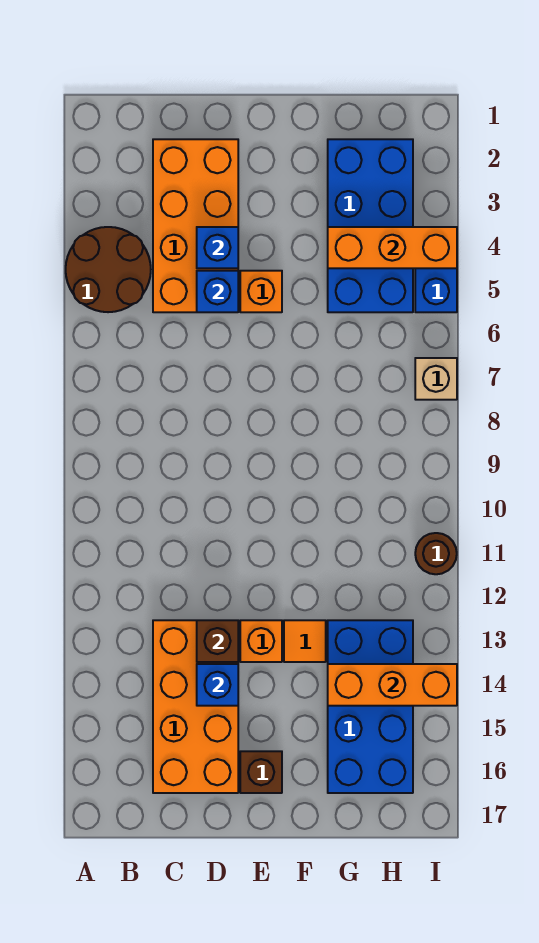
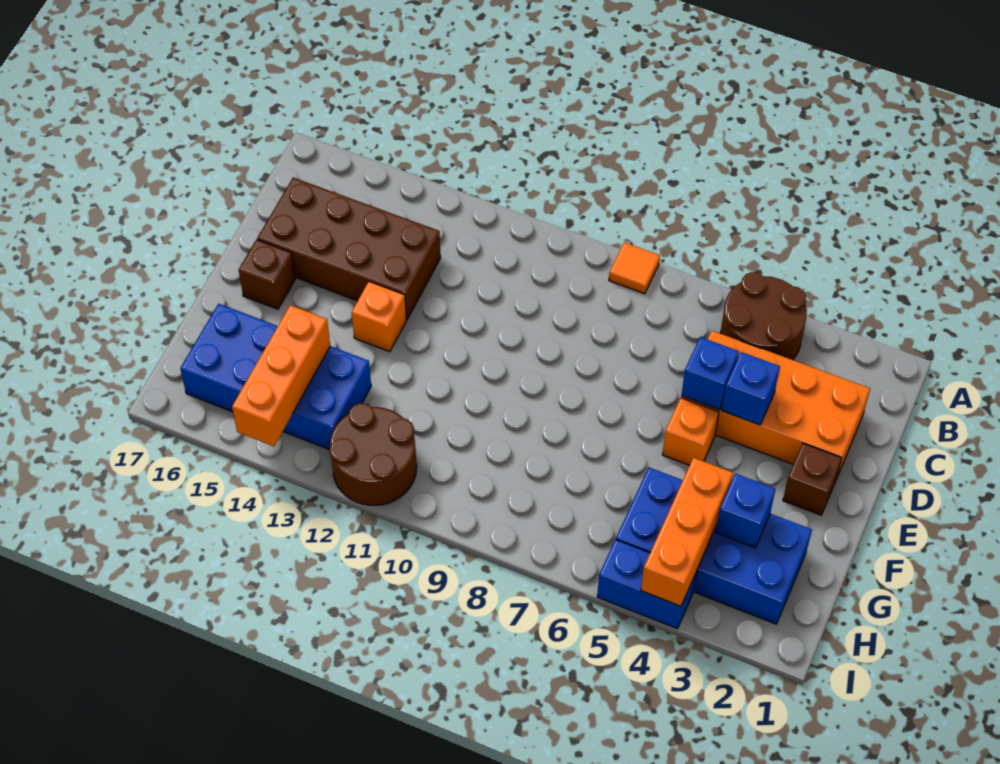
orange 2x4 brick [153,620,238,793] -> brown 2x4 brick [257,178,441,319]
brown 1x1 brick [197,620,238,662] -> brown 1x1 brick moved to [783,443,842,515]
blue 1x1 brick [197,664,238,706] -> blue 1x1 brick moved to [716,474,775,548]
orange 1x1 tile [284,620,326,662] -> orange 1x1 tile moved to [609,242,660,294]
tan 1x1 brick [415,358,457,400] -> none
brown 1x1 round brick [415,533,457,574] -> brown 2x2 round brick [330,403,417,505]

